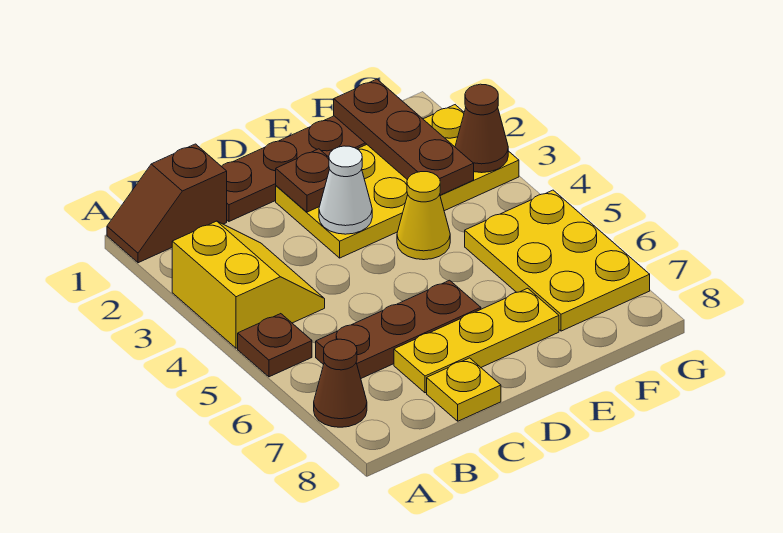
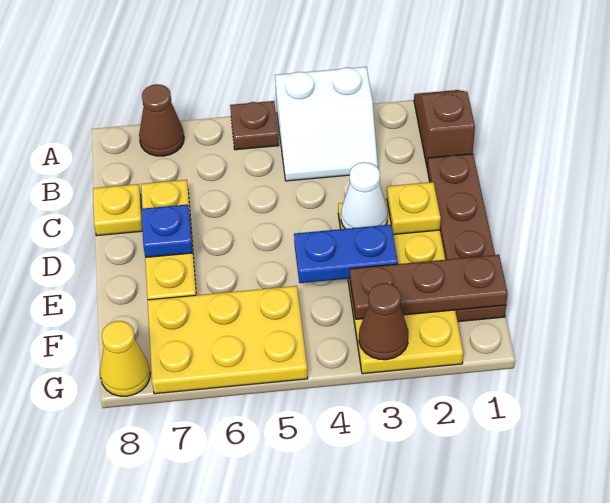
yellow 2x2 slope [172,221,325,348] -> white 2x2 slope [275,67,378,181]
brown 1x3 plate [316,280,481,378] -> none
brown 1x1 plate [276,149,330,212] -> yellow 1x1 plate [387,182,441,234]
none -> blue 1x1 plate [141,204,193,257]
none -> blue 1x2 plate [294,225,398,283]
yellow 1x1 cone [397,172,450,260] -> yellow 1x1 cone moved to [100,321,150,396]

